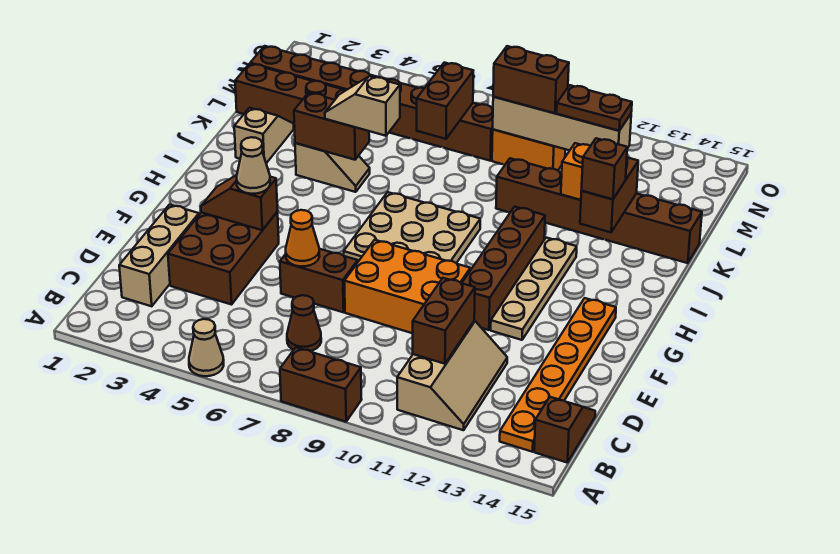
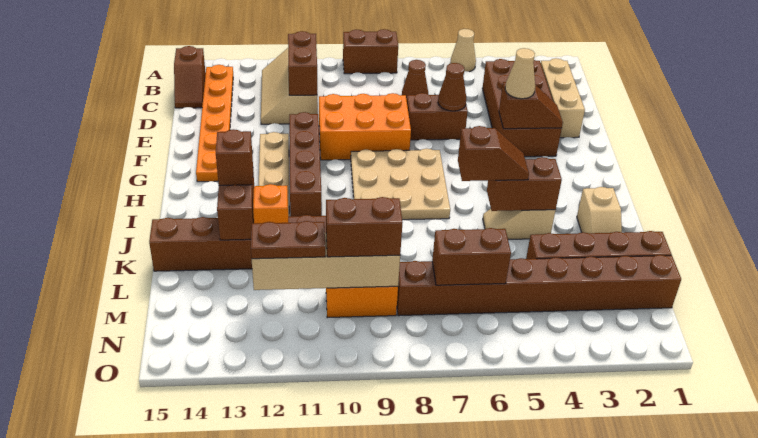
brown 2x3 brick [168,212,279,305] -> brown 2x4 brick [482,59,562,157]
orange 1x1 cone [286,210,320,267] -> brown 1x1 cone [438,63,466,111]
tan 1x2 slope [325,76,400,136] -> brown 1x2 slope [458,126,529,181]
brown 1x2 brick [417,63,473,139] -> brown 1x2 brick turned to [432,228,511,285]

